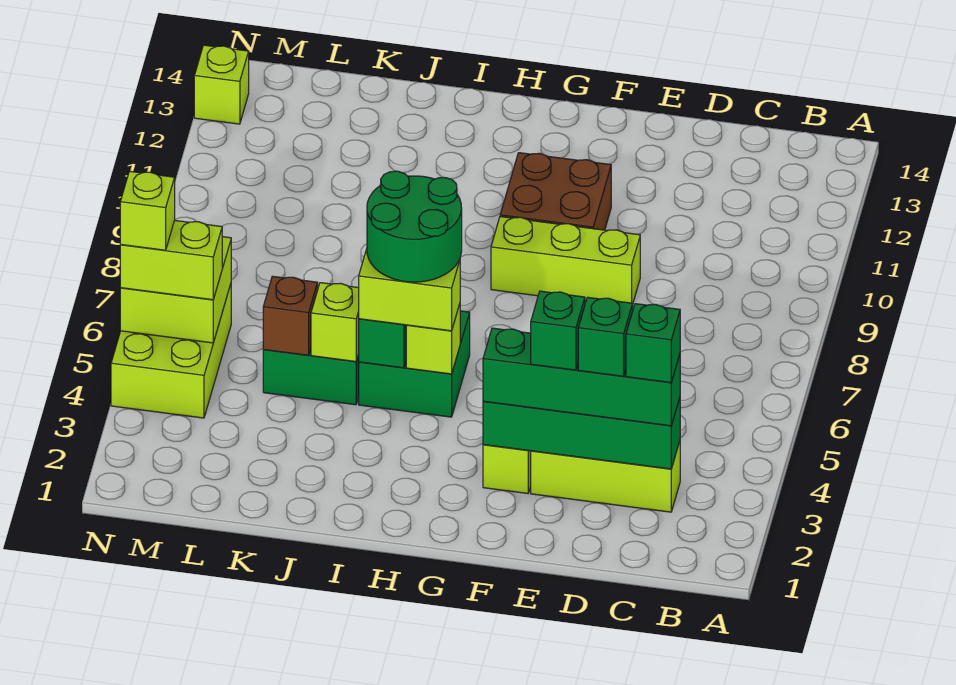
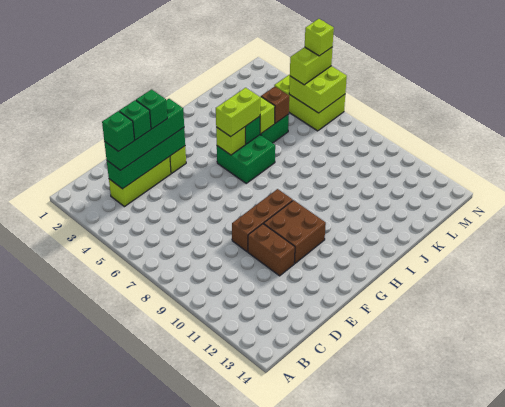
lime 1x3 brick [491,217,640,304] -> brown 1x3 brick [232,189,293,252]
none -> brown 1x2 brick [248,224,295,276]
green 2x2 round brick [367,171,462,282] -> none
lime 1x1 brick [194,45,249,124] -> none

